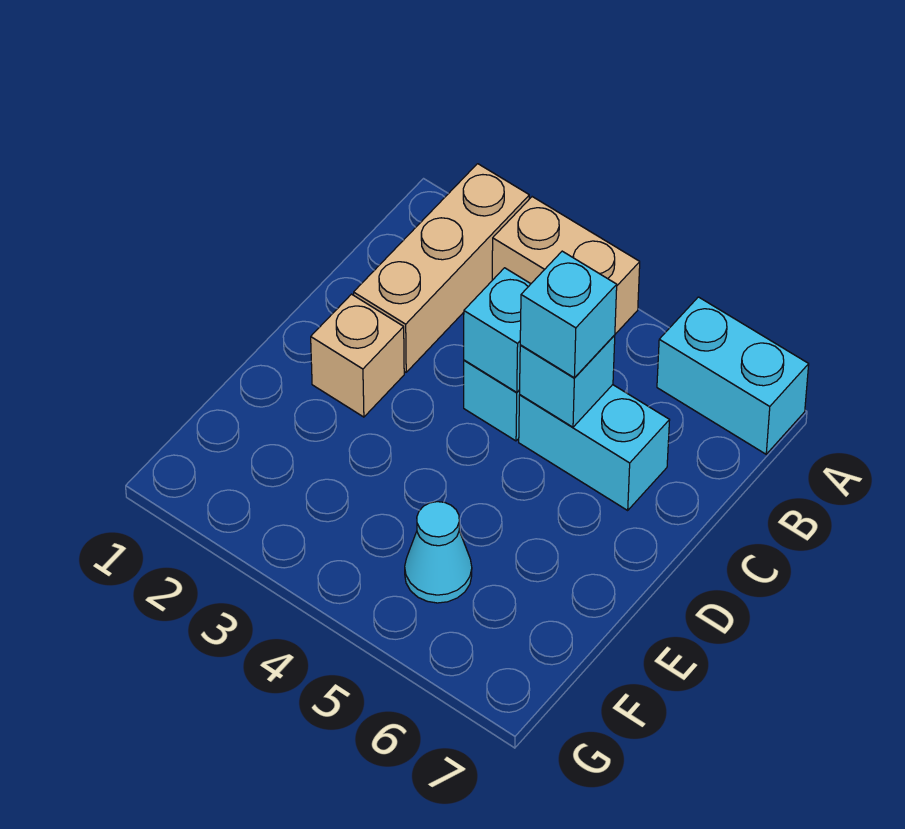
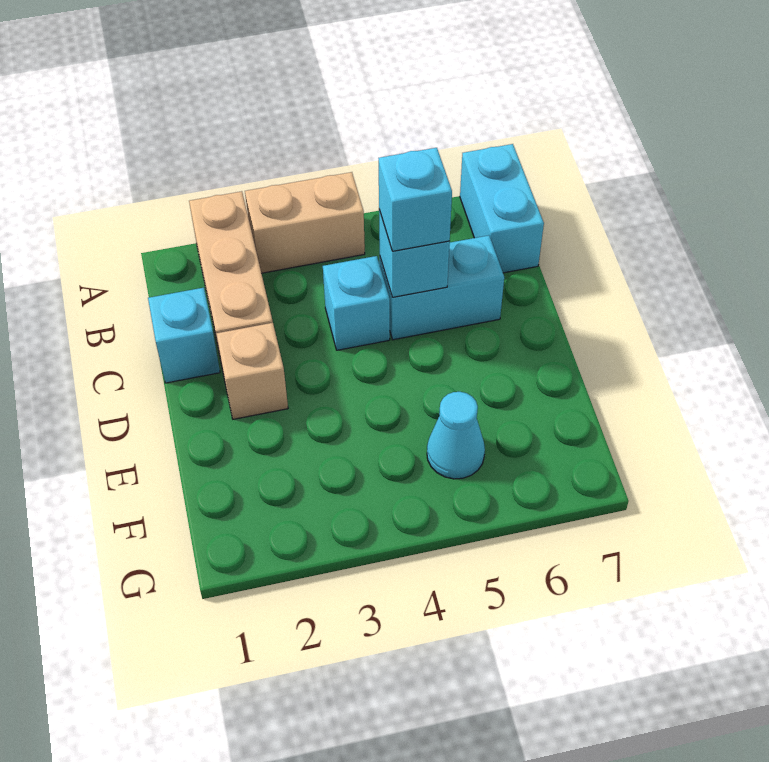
cyan 1x2 brick [657,297,809,454] -> cyan 1x2 brick turned to [460,144,544,273]
cyan 1x1 brick [464,268,530,392] -> cyan 1x1 brick moved to [148,288,220,383]

